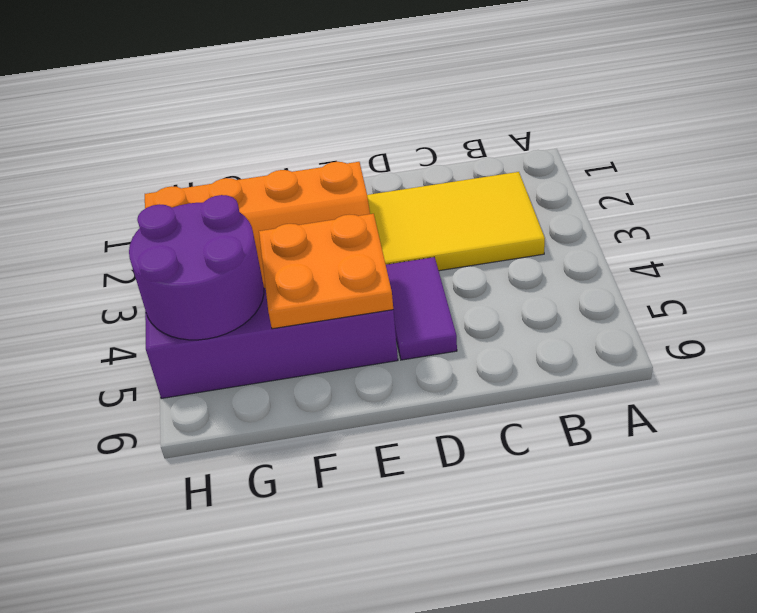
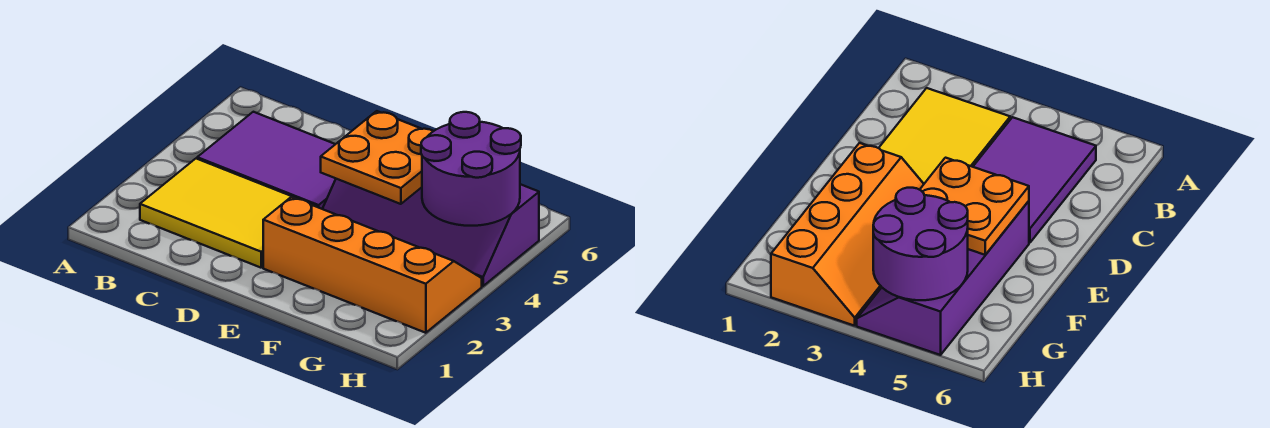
purple 1x2 tile [386,257,457,360] -> purple 2x3 tile [197,112,336,209]

